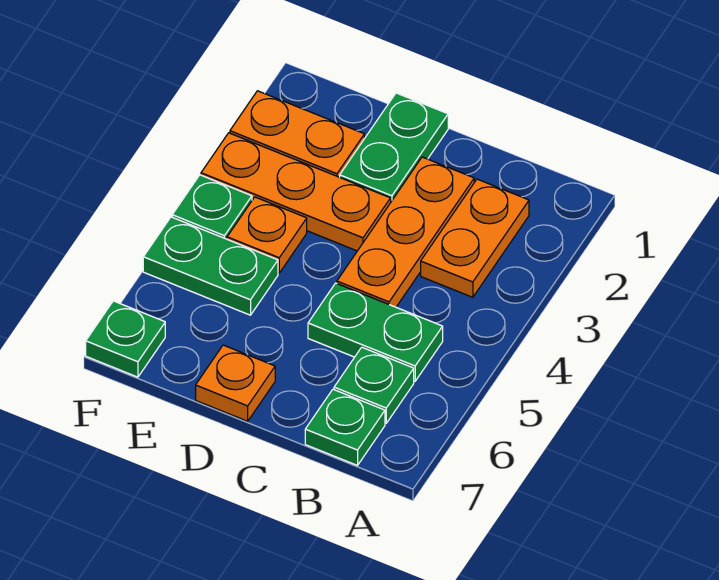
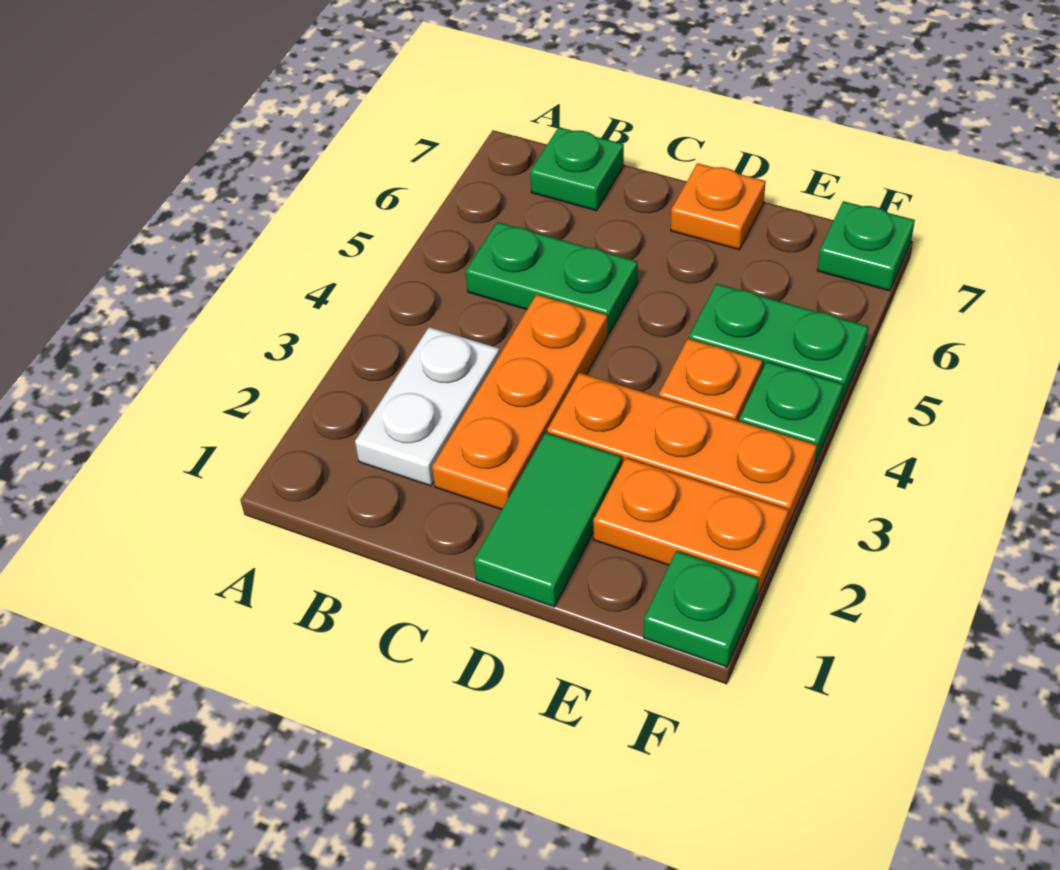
orange 1x2 plate [421,179,529,297] -> white 1x2 plate [355,327,500,486]
green 1x1 plate [334,347,414,423] -> green 1x1 plate moved to [644,551,759,667]
green 1x2 plate [340,93,448,201] -> green 1x2 tile [474,433,622,607]

